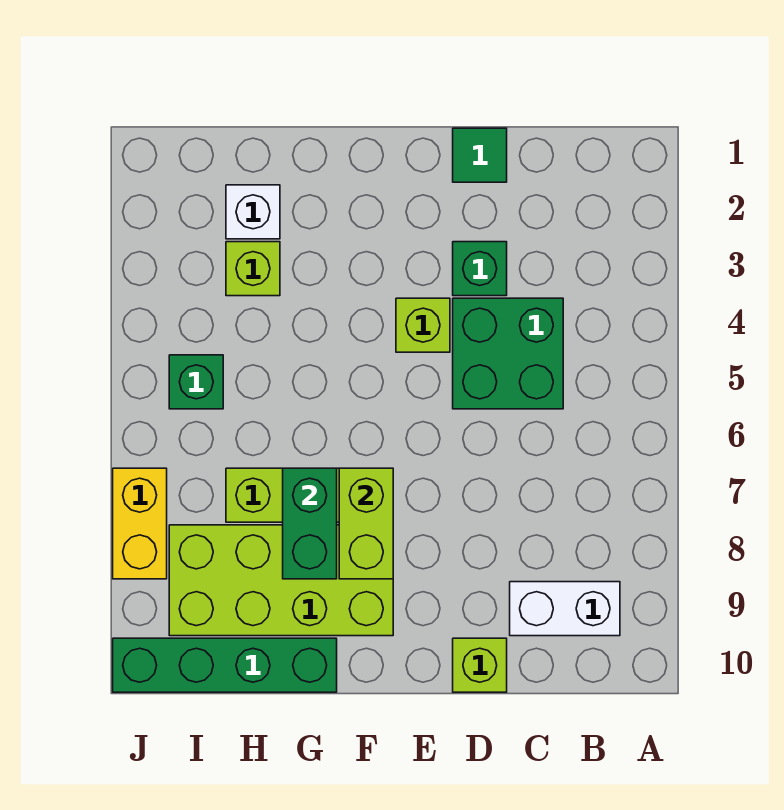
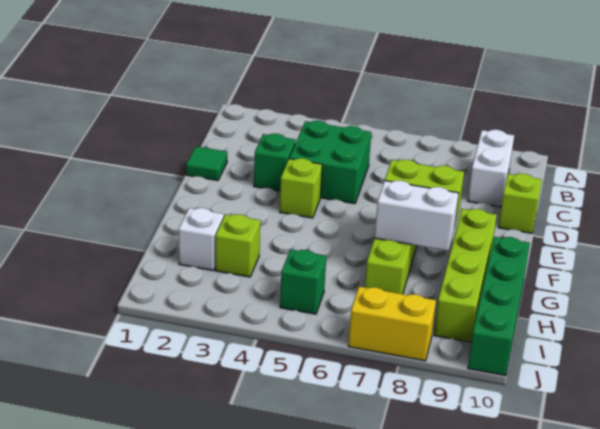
lime 2x4 brick [169,525,393,636] -> lime 1x4 brick [434,209,497,342]
green 1x2 brick [283,468,337,579] -> white 1x2 brick [375,181,459,251]

